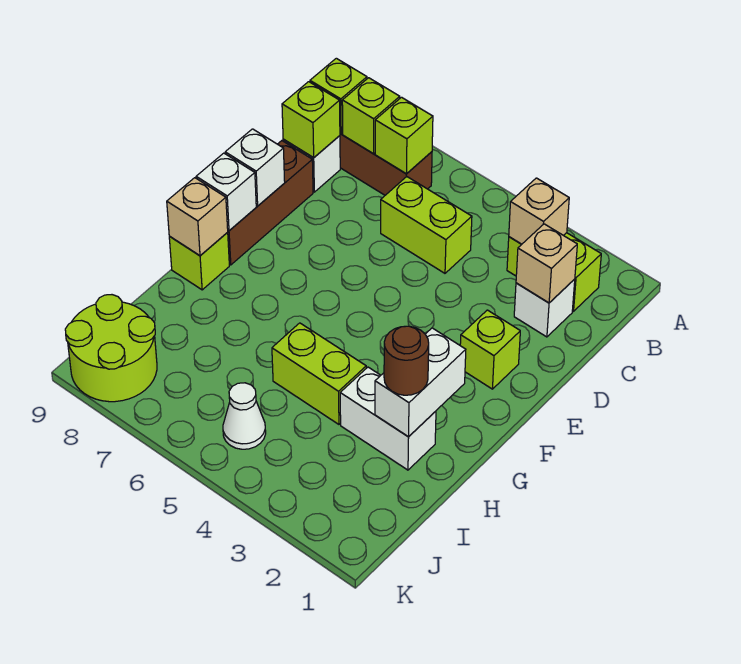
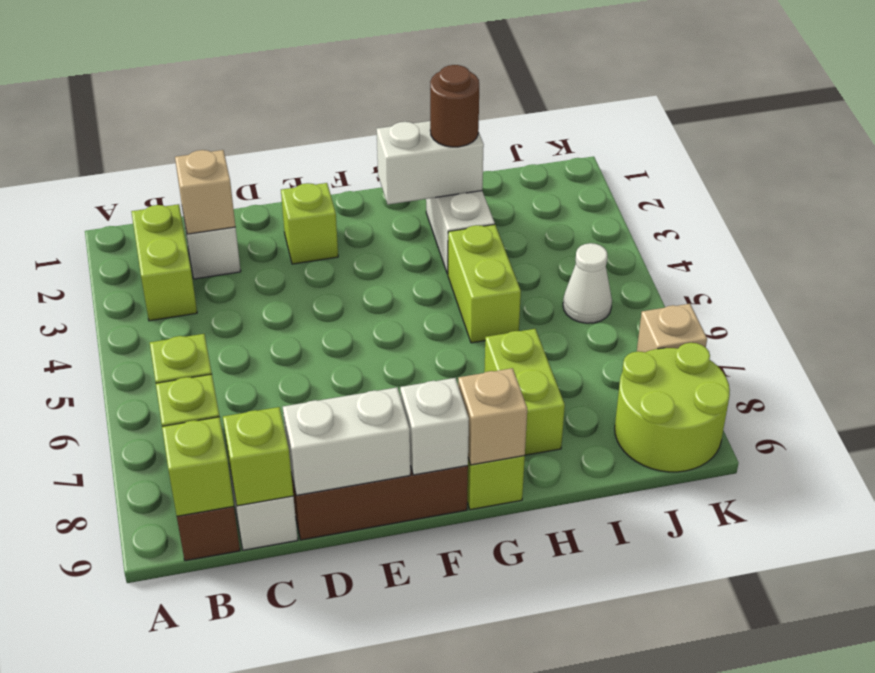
tan 1x1 brick [509,178,569,244] -> tan 1x1 brick moved to [637,304,707,352]
lime 1x2 brick [381,177,472,273] -> lime 1x2 brick moved to [484,329,565,455]
white 1x1 brick [225,129,285,206] -> white 1x2 brick [283,388,410,495]

